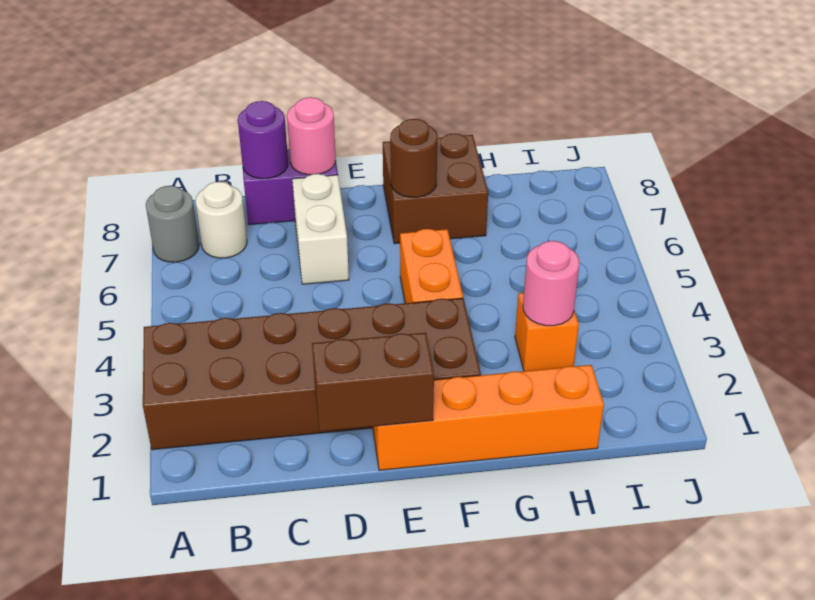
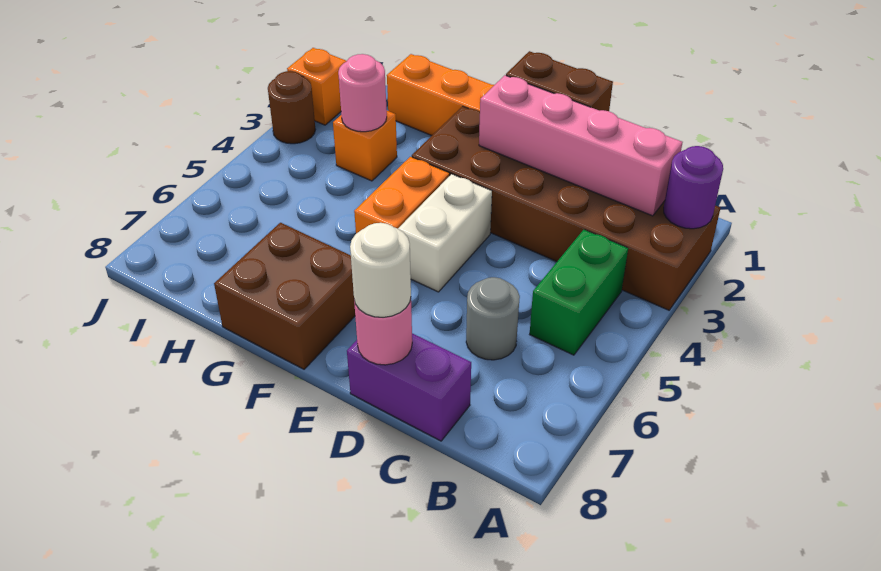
grey 1x1 round brick [146,186,199,262] -> grey 1x1 round brick moved to [466,277,520,360]
none -> pink 1x4 brick [479,75,683,216]
none -> green 1x2 brick [530,230,628,355]
white 1x1 round brick [195,182,247,258] -> white 1x1 round brick moved to [350,223,411,317]
purple 1x1 round brick [238,101,288,179] -> purple 1x1 round brick moved to [664,146,723,229]
white 1x2 brick [292,174,349,284] -> white 1x2 brick moved to [398,174,492,292]
brown 1x1 round brick [390,119,438,197] -> brown 1x1 round brick moved to [268,71,315,144]
none -> orange 1x1 brick [287,48,346,125]

